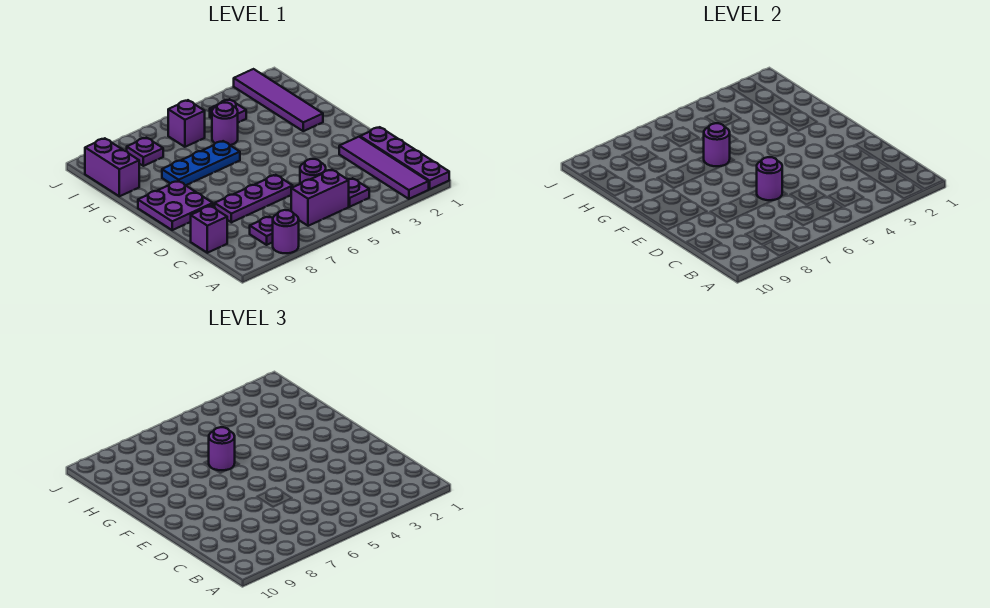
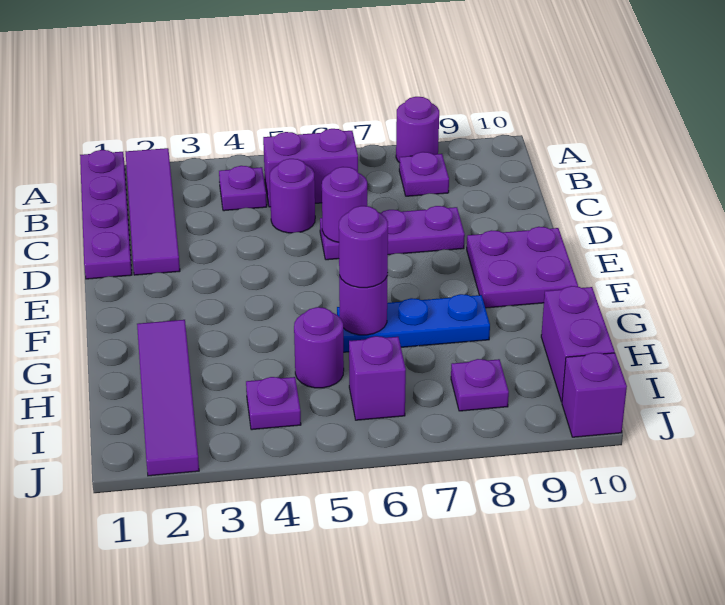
purple 1x1 brick [191,206,227,253] -> purple 1x1 brick moved to [562,353,627,437]

